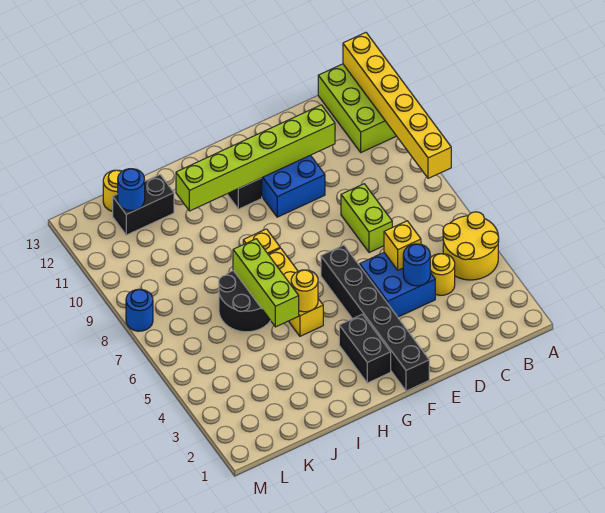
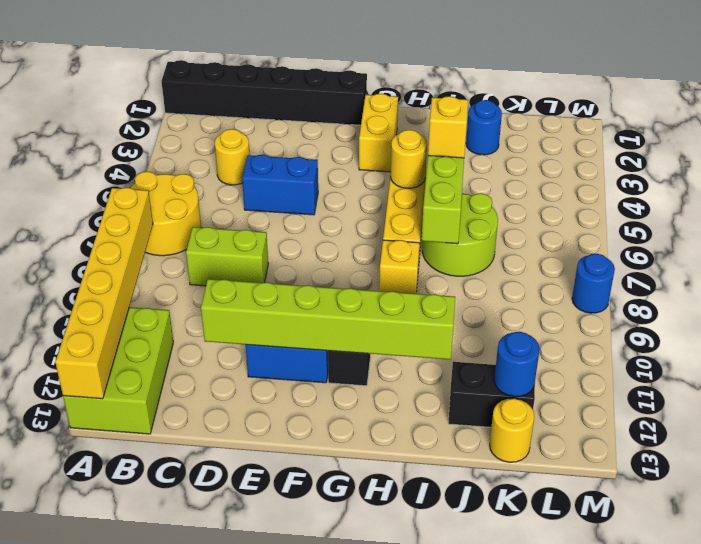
yellow 2x2 round brick [443,212,499,280] -> yellow 2x2 round brick moved to [131,172,201,256]
blue 2x2 brick [360,253,435,317] -> blue 1x2 brick [242,155,318,215]
blue 1x1 round brick [403,244,430,286] -> blue 1x1 round brick moved to [466,100,502,155]
yellow 1x1 brick [384,221,421,270] -> yellow 1x1 brick moved to [428,96,468,158]
lime 1x2 brick [341,184,392,253] -> lime 1x2 brick turned to [186,227,268,286]
black 1x6 brick [321,245,429,391] -> black 1x6 brick turned to [161,60,367,125]
black 1x2 brick [339,314,391,383] -> yellow 1x2 brick [359,94,398,172]
black 2x2 round brick [219,271,271,332] -> lime 2x2 round brick [422,193,498,276]

